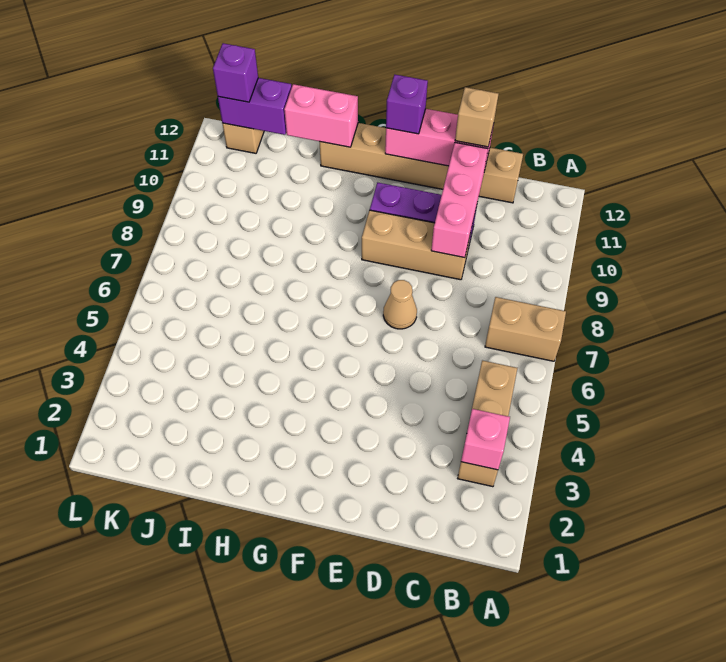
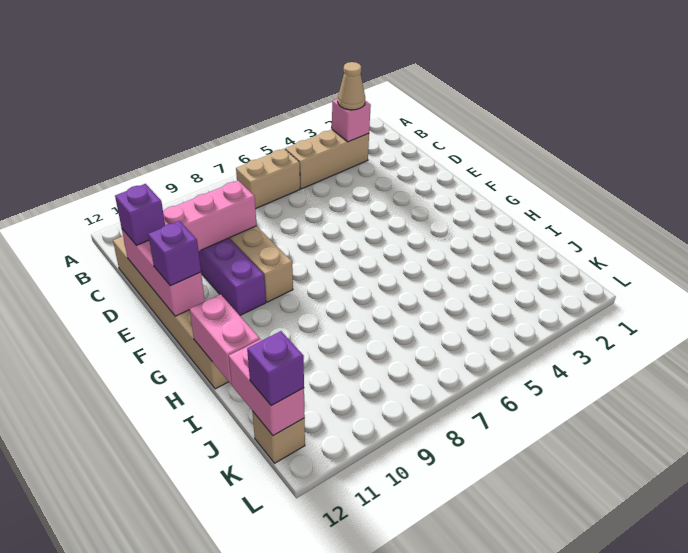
tan 1x2 brick [485,297,566,361] -> tan 1x2 brick turned to [236,149,300,209]
tan 1x1 brick [455,87,498,147] -> purple 1x1 brick [115,184,165,246]
tan 1x1 cone [383,280,417,329] -> tan 1x1 cone moved to [338,62,365,110]
purple 1x2 brick [218,78,292,135] -> pink 1x2 brick [229,339,305,436]

